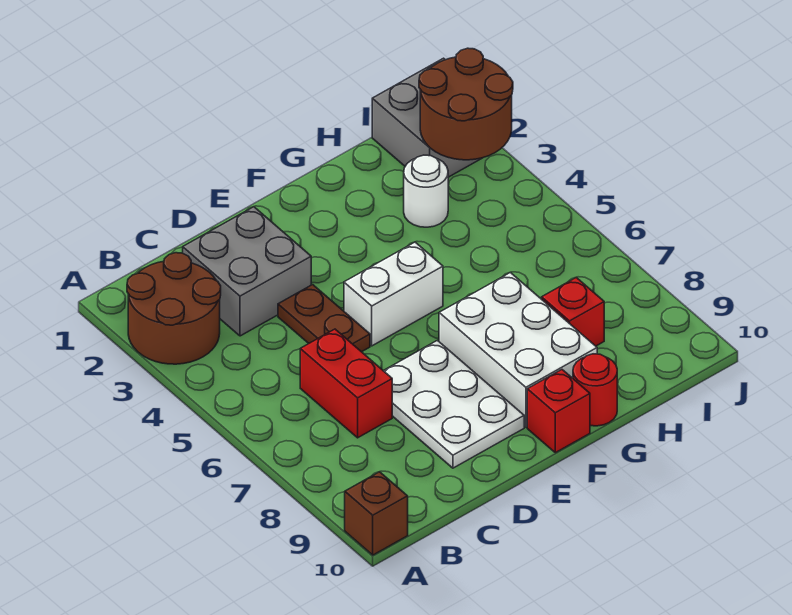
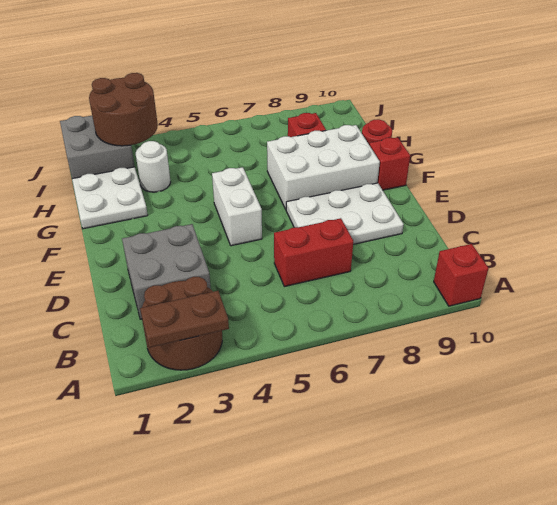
brown 1x1 brick [345,472,408,555] -> red 1x1 brick [434,244,489,306]
brown 1x2 plate [278,285,370,352] -> brown 1x2 plate moved to [140,291,229,348]
none -> white 2x2 plate [72,167,148,229]

